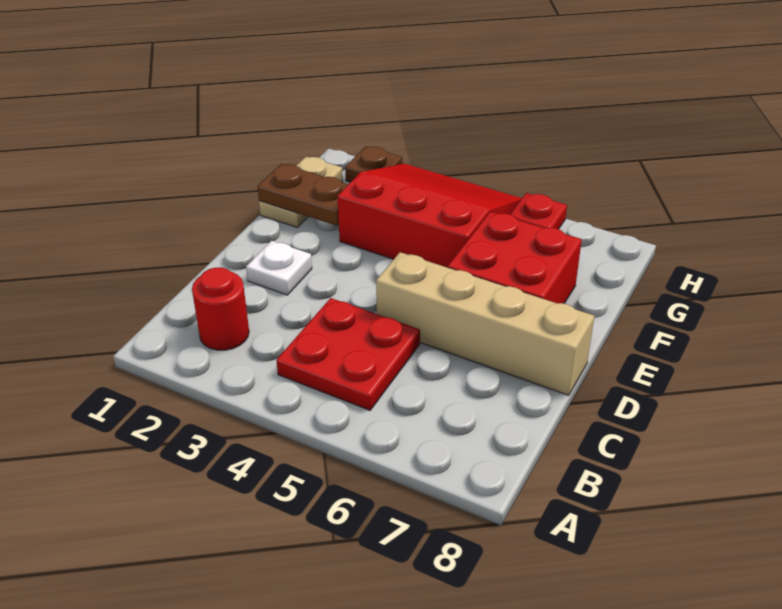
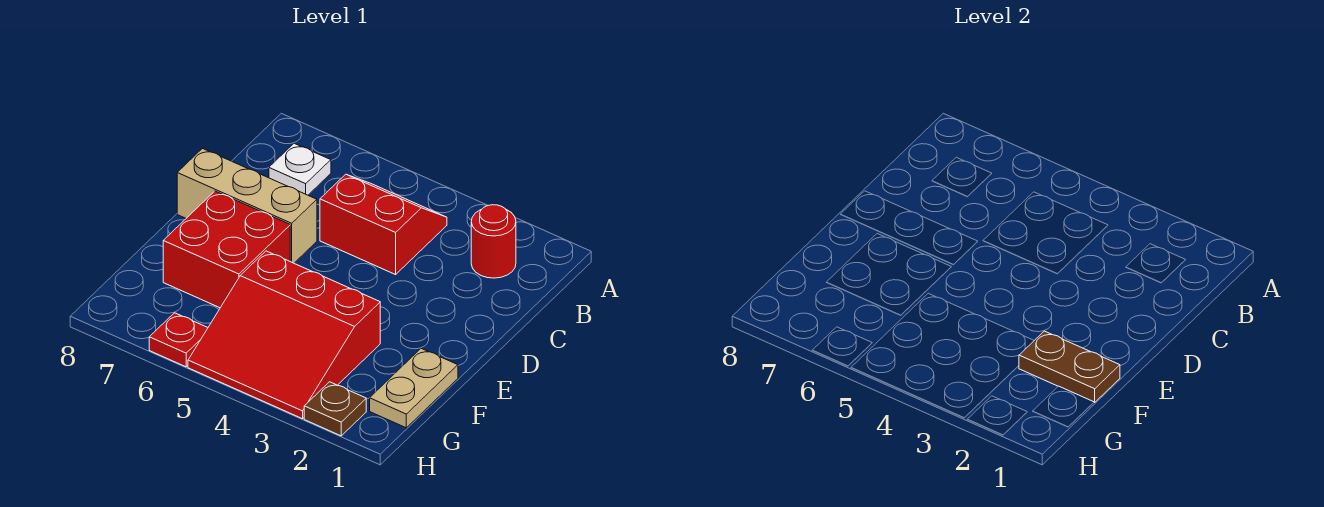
red 2x2 plate [276,298,420,410] -> red 2x2 slope [320,174,447,275]
white 1x1 plate [246,241,312,295] -> white 1x1 plate moved to [269,143,331,195]
tan 1x4 brick [376,252,594,395] -> tan 1x3 brick [177,149,317,263]

